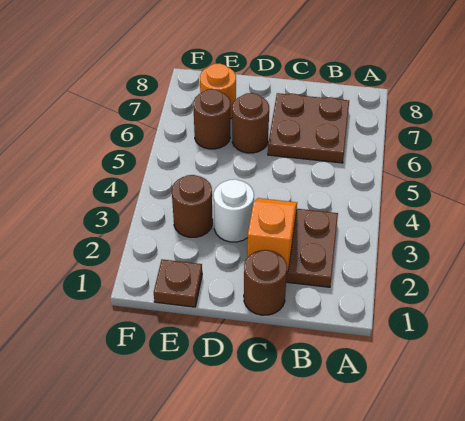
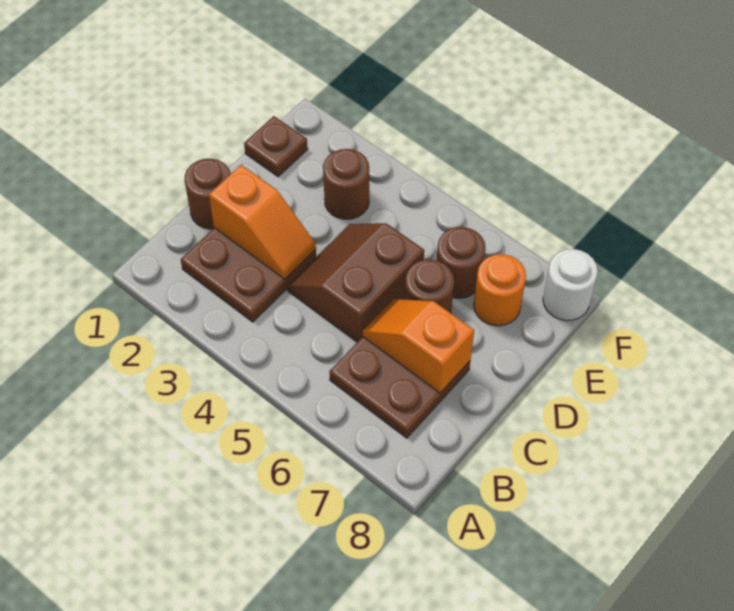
none -> brown 2x2 slope [287,223,424,342]
none -> orange 1x2 slope [363,299,474,393]
white 1x1 round brick [214,179,254,242] -> white 1x1 round brick moved to [543,249,598,321]

